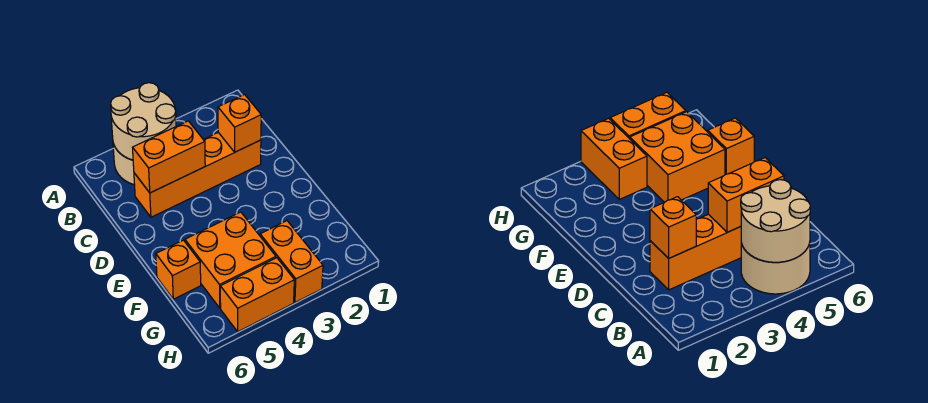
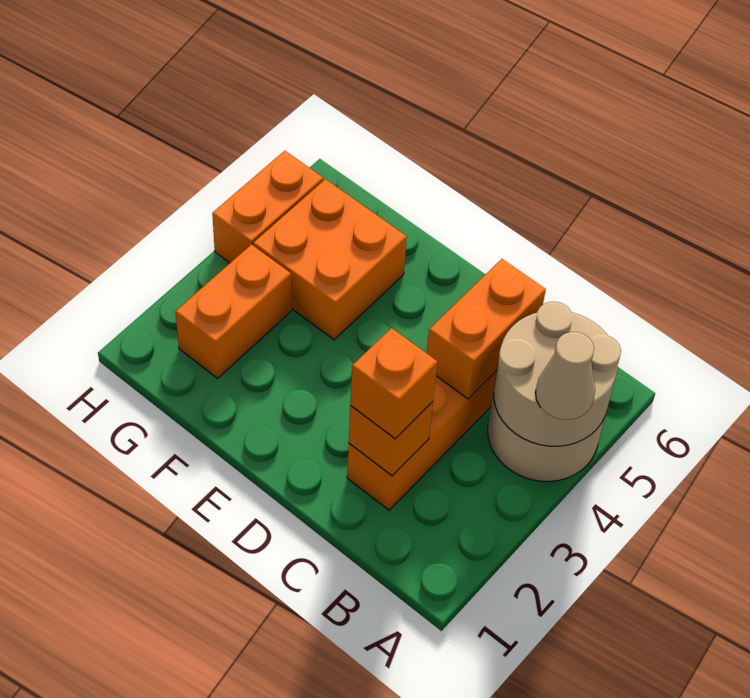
none -> tan 1x1 cone [535,332,595,420]
orange 1x1 brick [156,240,201,299] -> orange 1x1 brick moved to [350,328,438,439]
orange 1x2 brick [260,221,323,302] -> orange 1x2 brick turned to [175,244,291,378]

